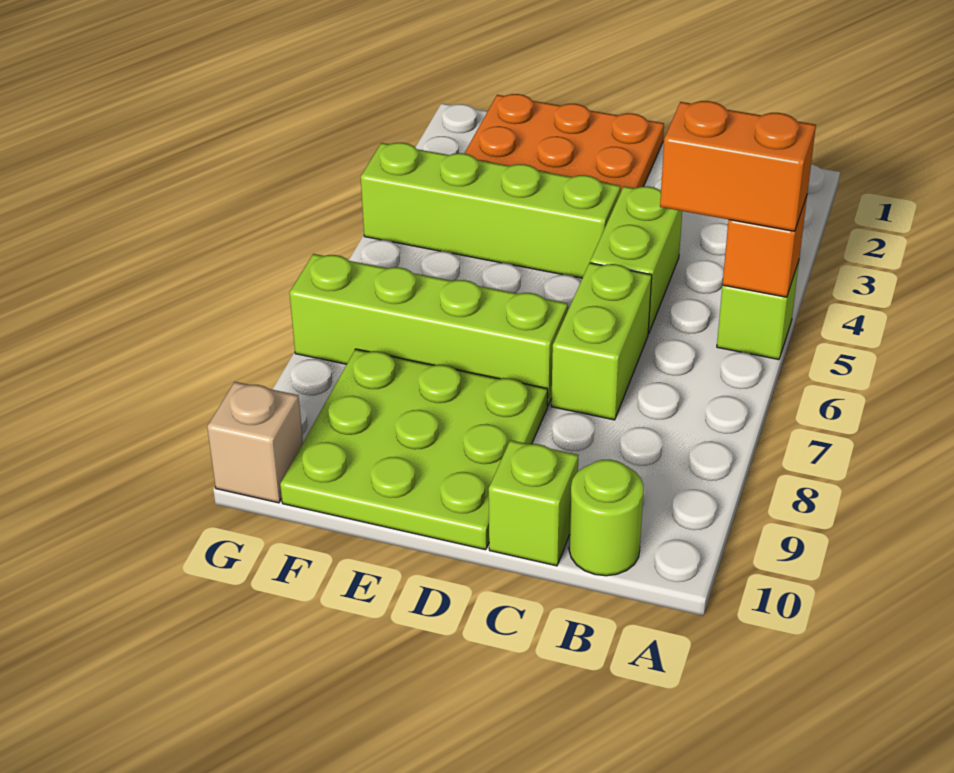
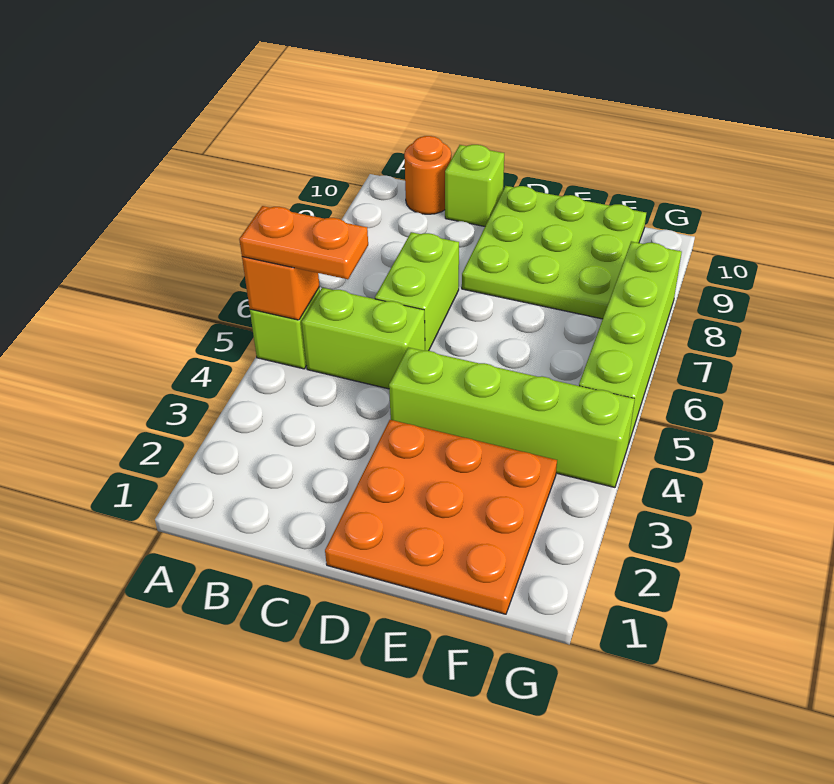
orange 1x2 brick [660,101,816,231] -> orange 1x2 plate [239,206,368,279]
lime 1x1 round brick [569,459,644,576] -> orange 1x1 round brick [404,136,451,214]
lime 1x2 brick [590,186,682,334] -> lime 1x2 brick turned to [302,288,425,389]
lime 1x4 brick [290,254,568,406] -> lime 1x4 brick turned to [579,241,682,444]
tan 1x1 brick [207,382,303,503] -> none

